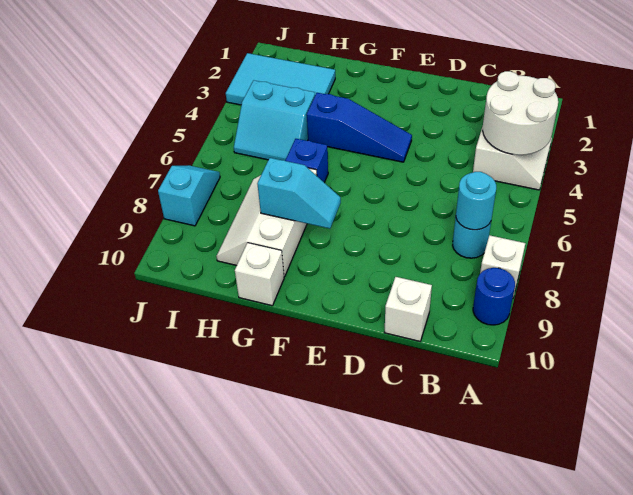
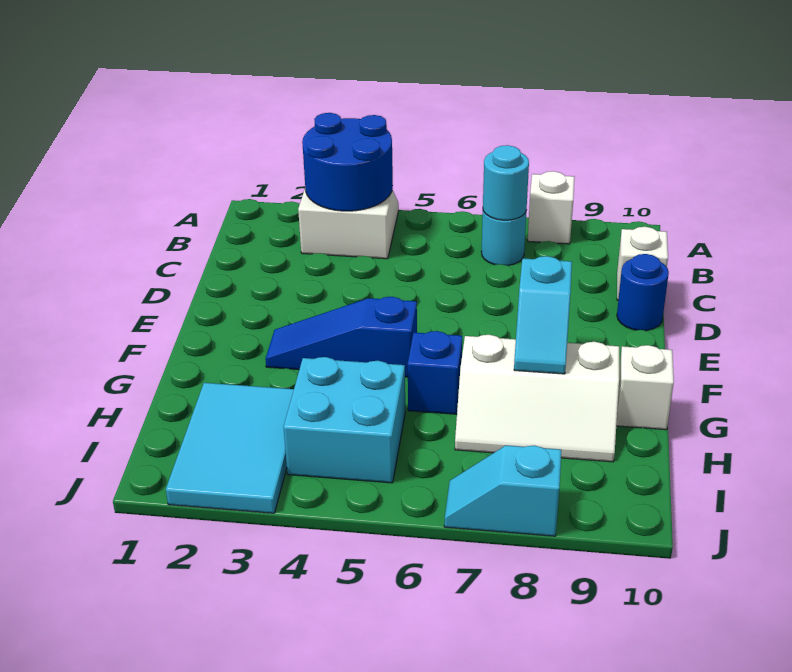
white 2x2 round brick [483,71,558,155] -> blue 2x2 round brick [302,113,393,211]
blue 1x1 round brick [473,268,515,325] -> blue 1x1 round brick moved to [617,254,669,331]
blue 1x3 slope [307,93,412,162] -> blue 1x3 slope turned to [265,297,417,377]
cyan 1x2 slope [257,158,341,229] -> cyan 1x2 slope turned to [514,256,572,374]
cyan 2x2 slope [234,80,315,161] -> cyan 2x2 brick [283,357,405,483]

